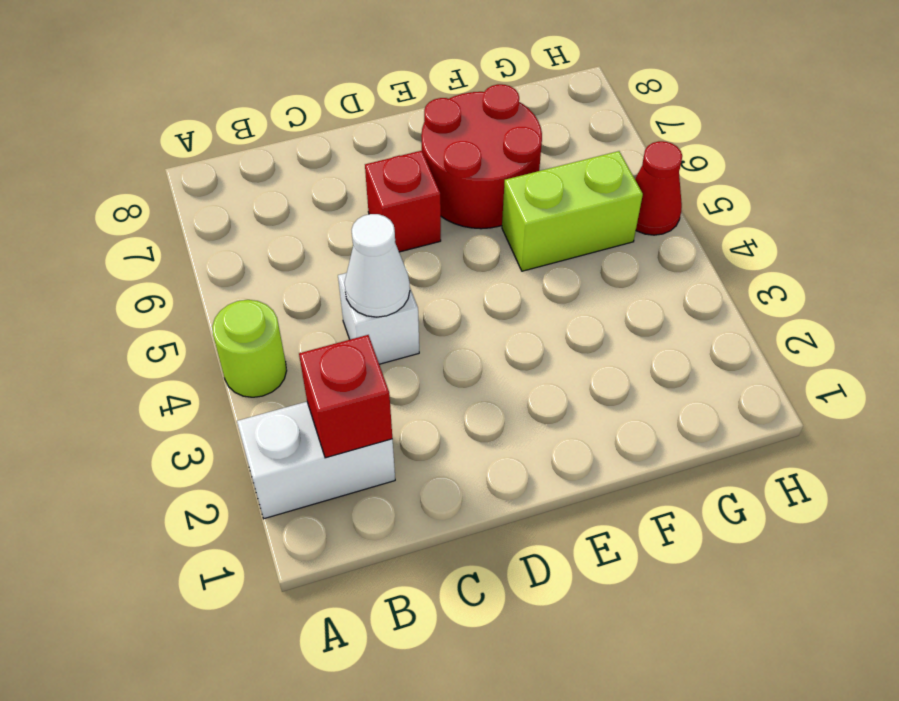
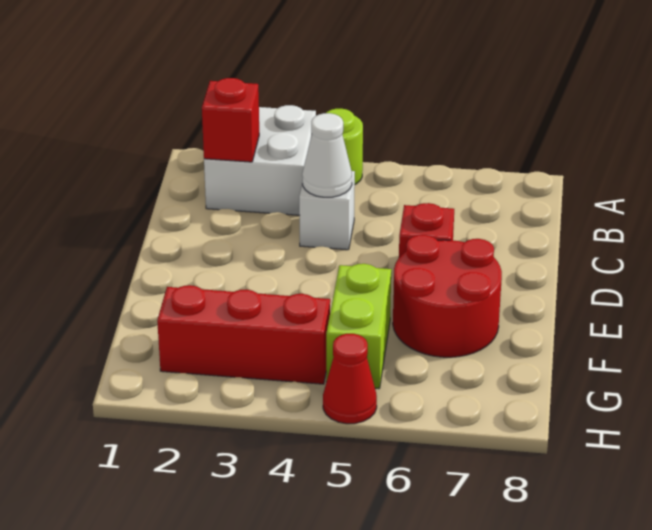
white 1x2 brick [237,402,395,519] -> white 2x2 brick [204,105,316,215]
none -> red 1x3 brick [157,285,330,384]

